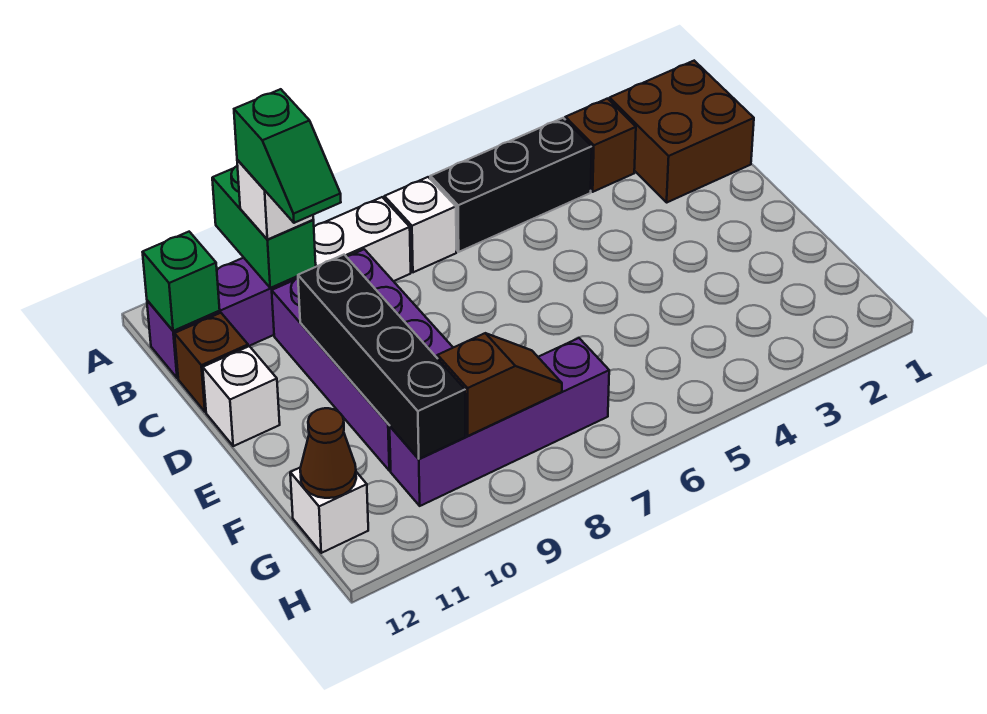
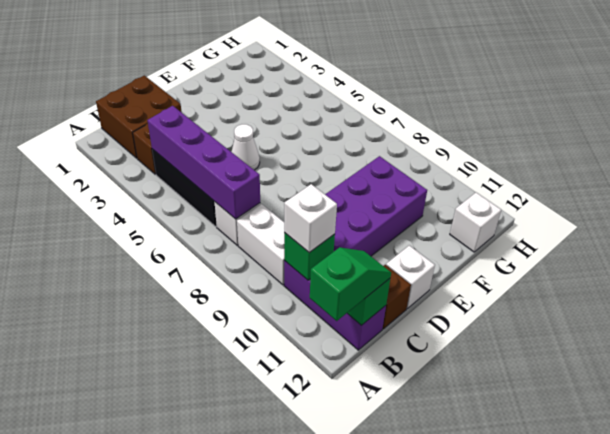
green 1x2 brick [212,166,316,288] -> green 1x1 brick [284,233,335,280]
green 1x2 slope [234,89,341,223] -> green 1x2 slope moved to [310,247,391,321]
none -> white 1x1 cone [232,124,260,170]
black 1x4 brick [298,255,465,459] -> none
purple 1x4 brick [390,338,609,506] -> purple 1x4 brick moved to [147,106,260,219]
brown 1x2 slope [438,333,562,436] -> none
brown 1x1 cone [300,408,356,498] -> none

